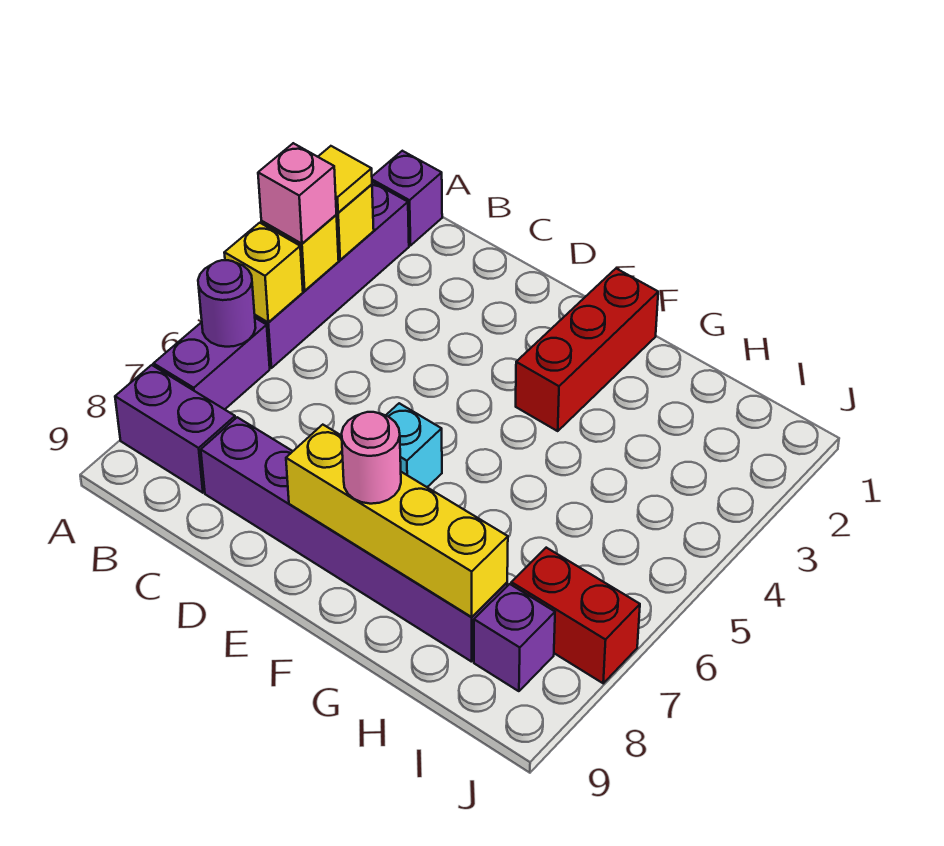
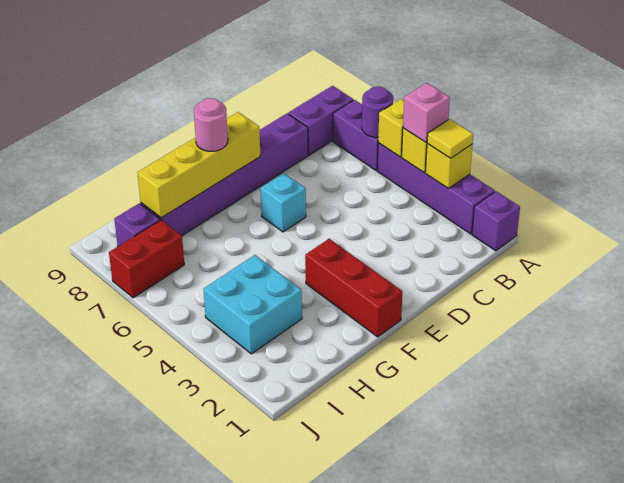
none -> cyan 2x2 brick [203,255,302,354]

